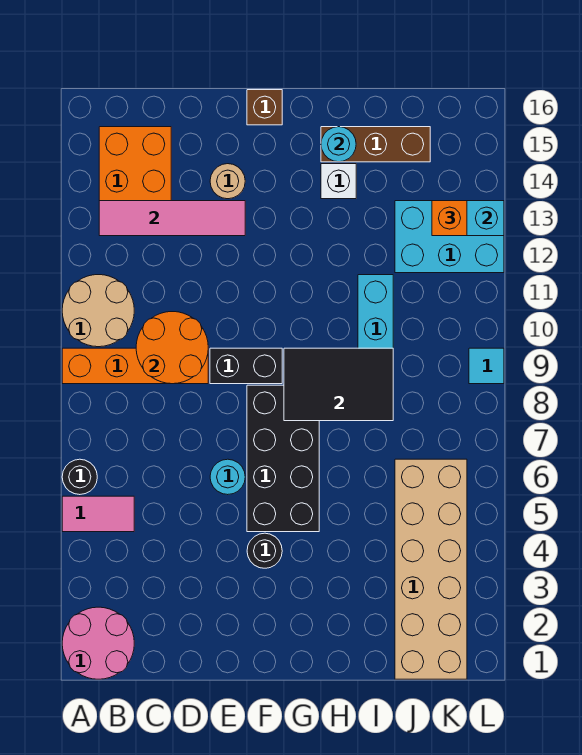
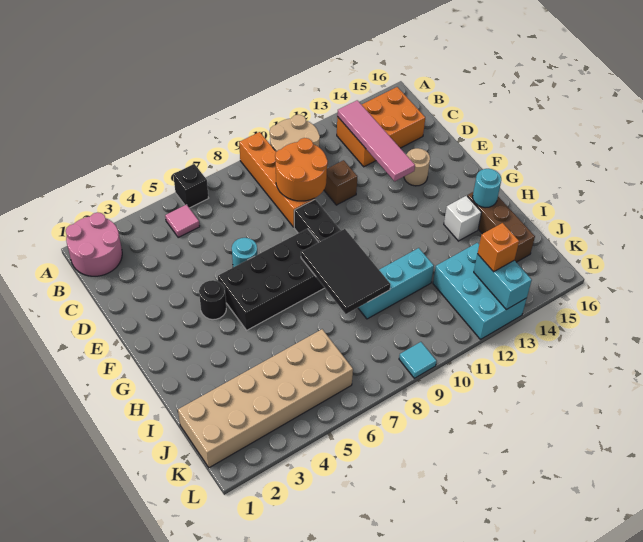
pink 1x2 tile [62,496,134,532] -> pink 1x1 tile [165,205,200,237]
black 1x1 round brick [62,459,97,495] -> black 1x1 brick [173,164,208,208]
brown 1x1 brick [247,90,282,125] -> brown 1x1 brick moved to [324,160,357,205]

